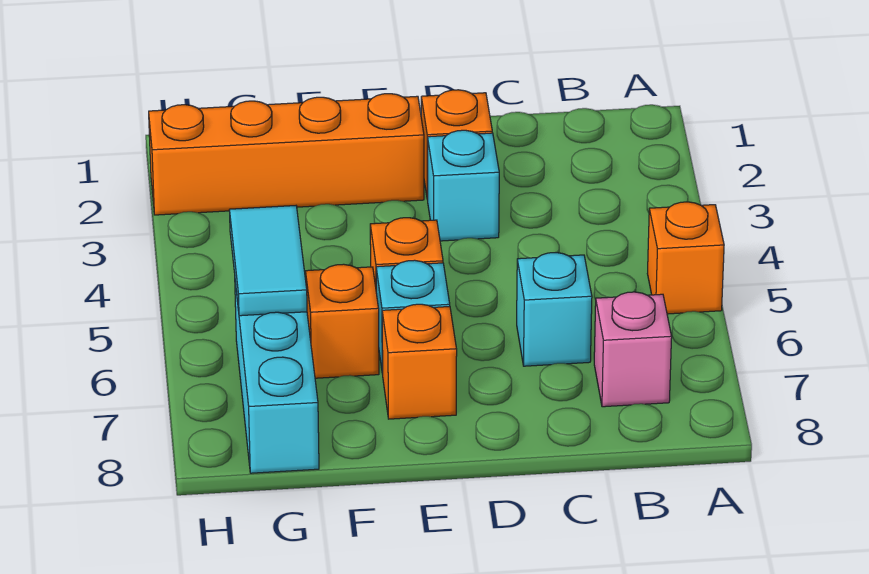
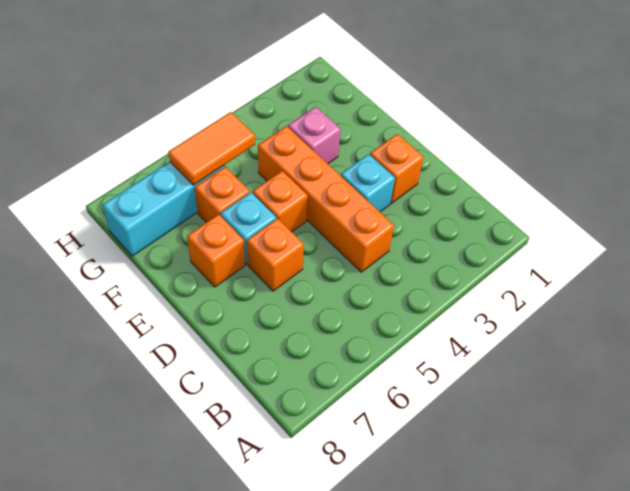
orange 1x1 brick [647,202,724,314] -> orange 1x1 brick moved to [247,218,304,291]
pink 1x1 brick [594,292,672,407] -> pink 1x1 brick moved to [288,107,341,164]
cyan 1x1 brick [517,253,592,366] -> none
orange 1x4 brick [149,94,424,215] -> orange 1x4 brick moved to [258,126,394,272]
cyan 1x2 tile [230,206,307,316] -> orange 1x2 tile [168,112,255,185]

